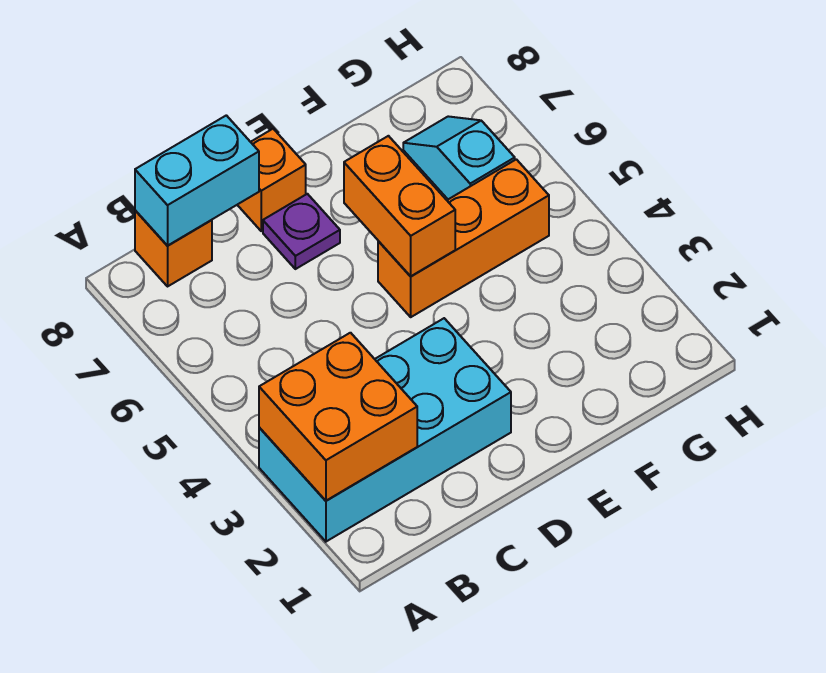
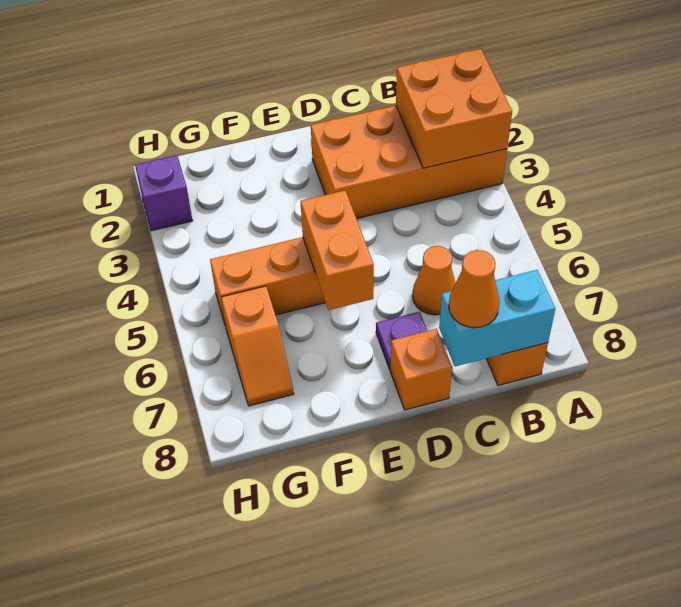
cyan 2x4 brick [259,318,511,542] -> orange 2x4 brick [311,106,507,219]
none -> orange 1x1 cone [412,246,456,315]
none -> orange 1x1 cone [449,250,500,328]
cyan 1x2 slope [403,116,515,199] -> orange 1x2 slope [221,286,294,406]
none -> purple 1x1 brick [135,155,193,231]

